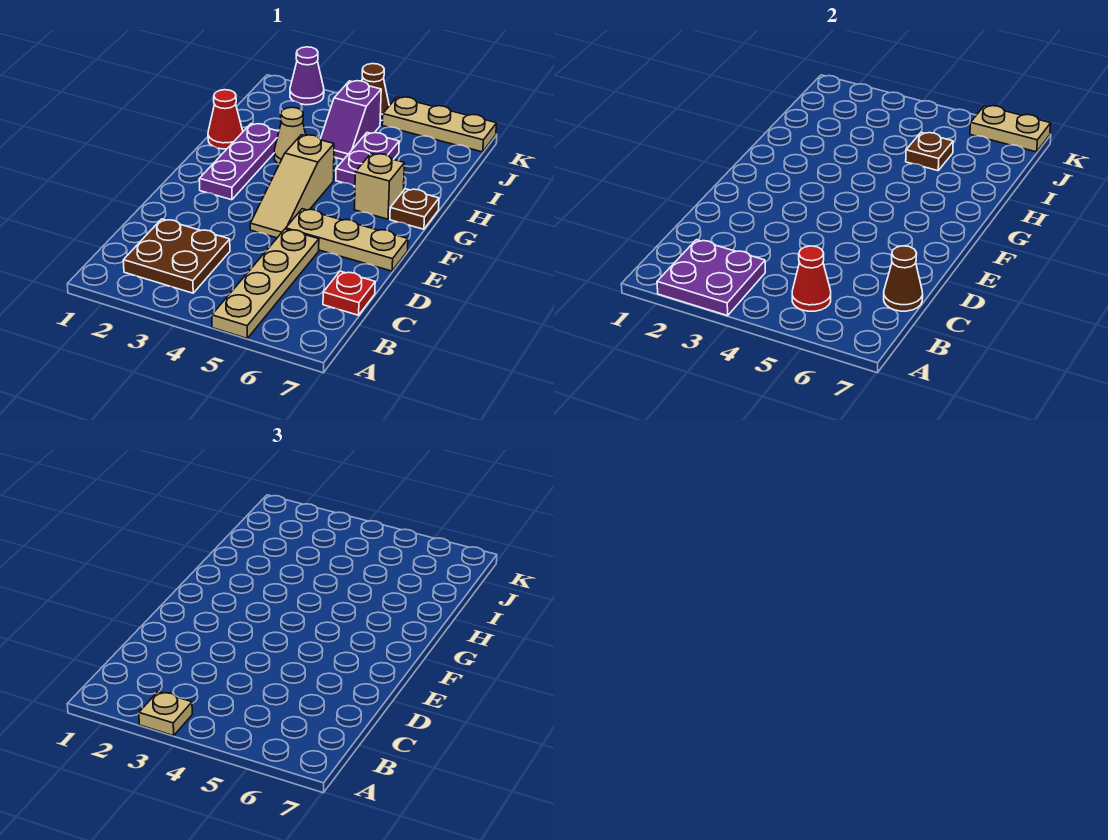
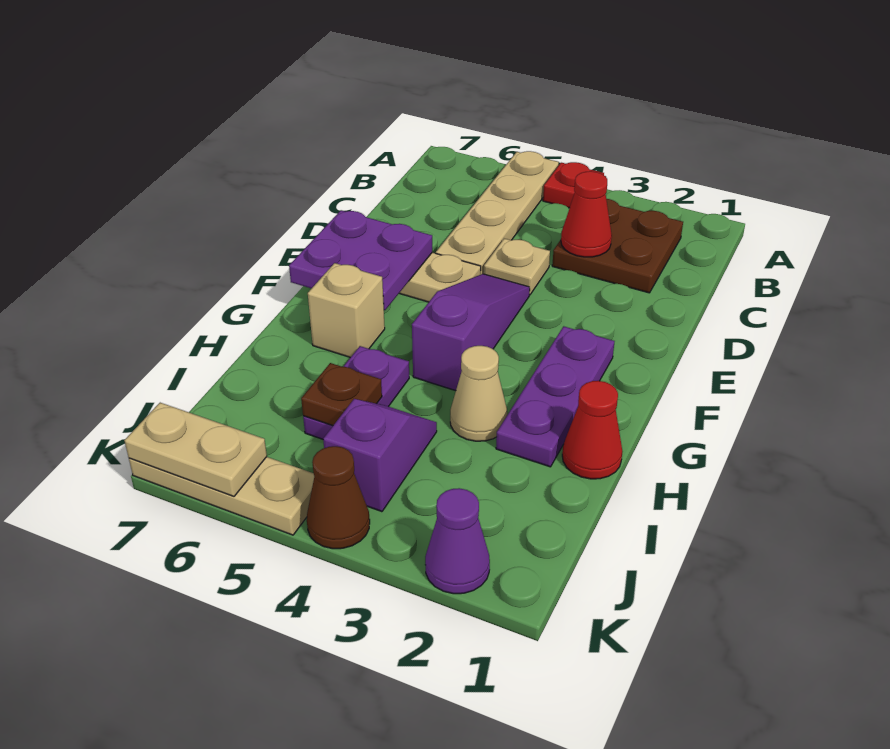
purple 2x2 plate [657,240,765,316] -> purple 2x2 plate moved to [289,210,432,310]
tan 1x1 plate [139,692,192,736] -> tan 1x1 plate moved to [484,239,550,295]
red 1x1 cone [792,246,831,311] -> red 1x1 cone moved to [561,171,612,257]
red 1x1 plate [323,271,375,315] -> red 1x1 plate moved to [543,162,604,208]
brown 1x1 cone [884,246,923,311] -> none
tan 1x3 slope [250,135,334,238] -> purple 1x3 slope [412,274,530,391]
brown 1x1 plate [390,189,439,229] -> none

